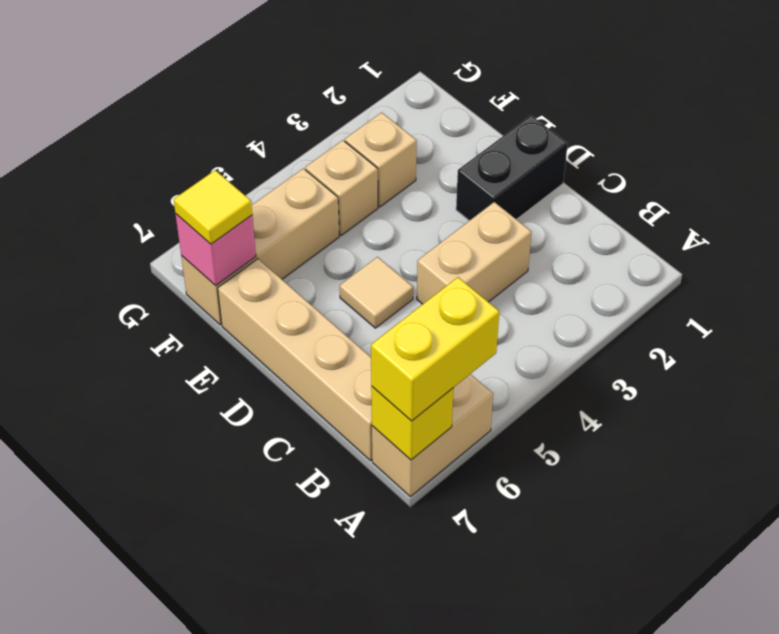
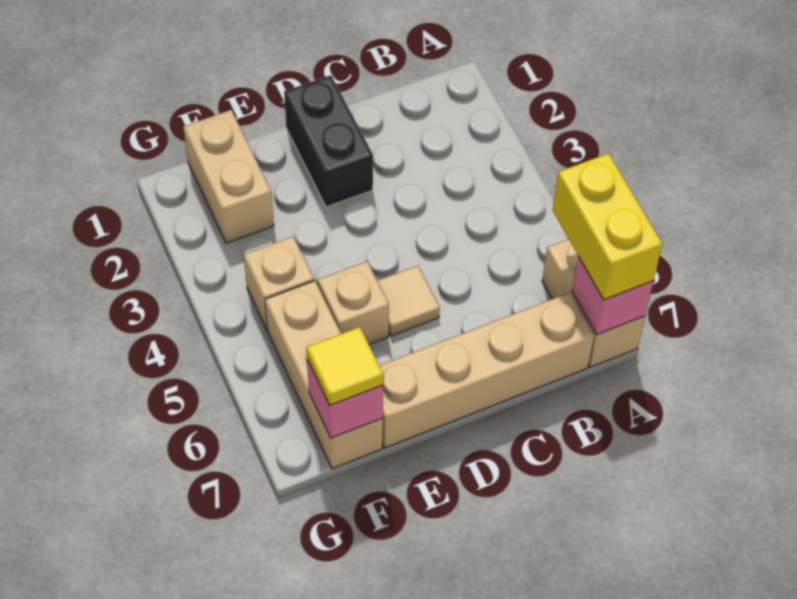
yellow 1x1 brick [371,387,453,460] -> pink 1x1 brick [572,256,654,334]
tan 1x2 brick [417,202,532,304] -> tan 1x2 brick moved to [183,110,274,243]
tan 1x1 brick [345,112,417,207] -> tan 1x1 brick moved to [318,262,389,344]

